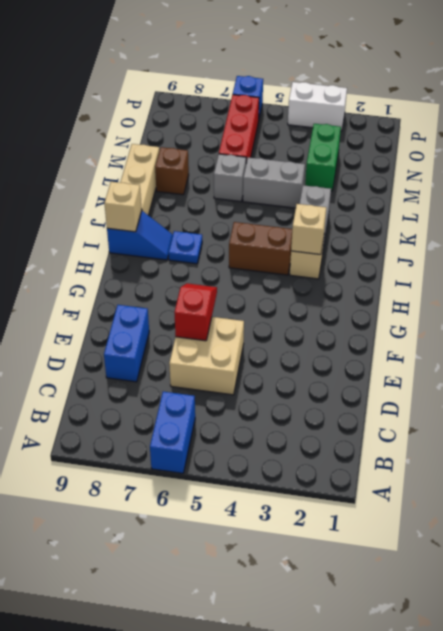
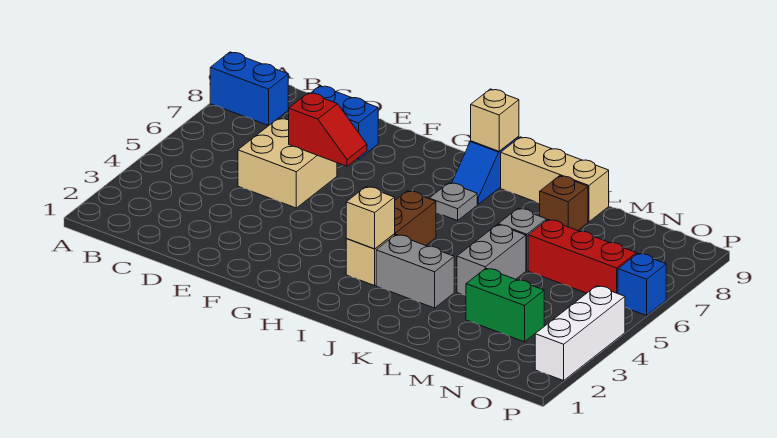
blue 1x2 brick [150,392,195,473] -> blue 1x2 brick moved to [210,52,288,126]
blue 1x1 plate [169,231,202,264] -> grey 1x1 plate [429,183,477,221]
white 1x2 brick [288,82,347,131] -> white 1x3 brick [535,286,625,381]

